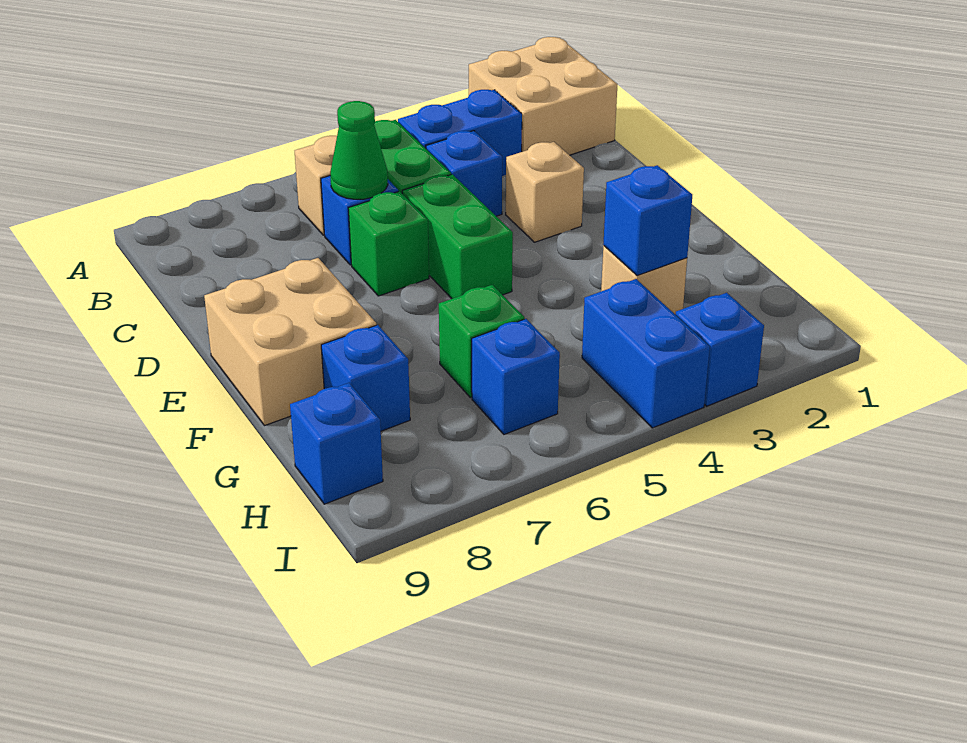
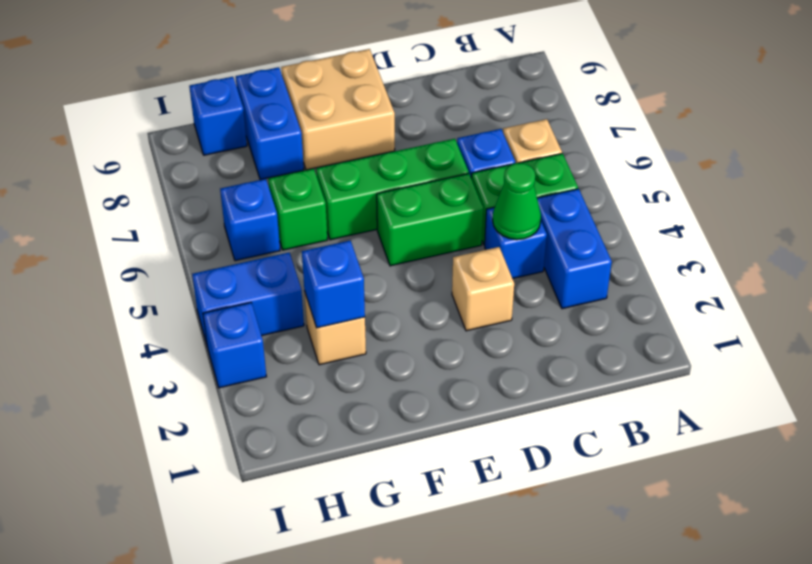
tan 2x2 brick [469,37,617,155] -> none
green 1x1 cone [330,101,388,199] -> green 1x1 cone moved to [493,163,541,240]
green 1x1 brick [348,191,429,296] -> green 1x3 brick [316,139,469,240]
blue 1x1 brick [321,325,410,431] -> blue 1x2 brick [236,67,304,180]

